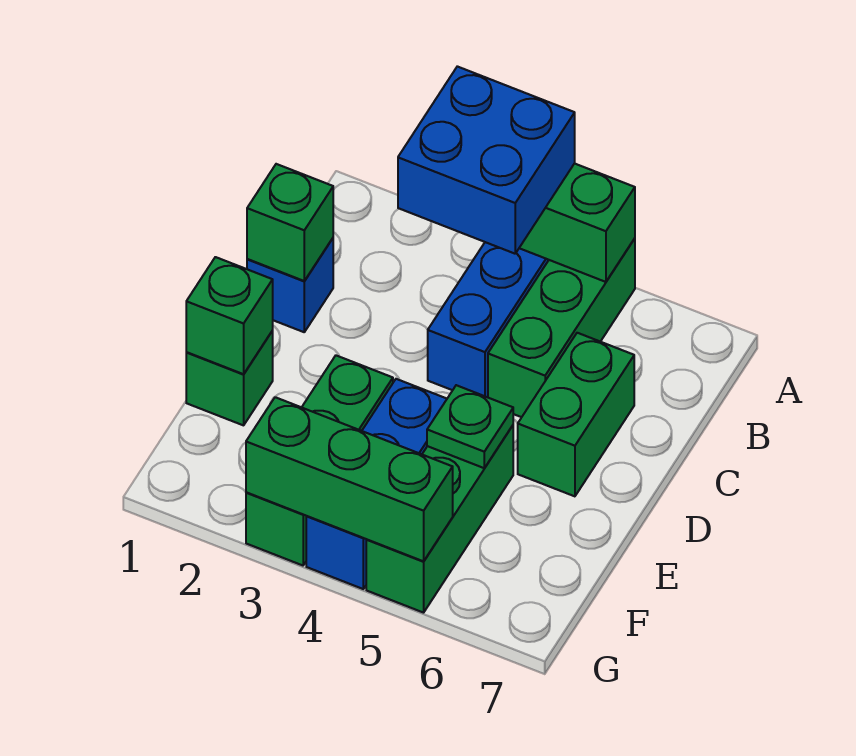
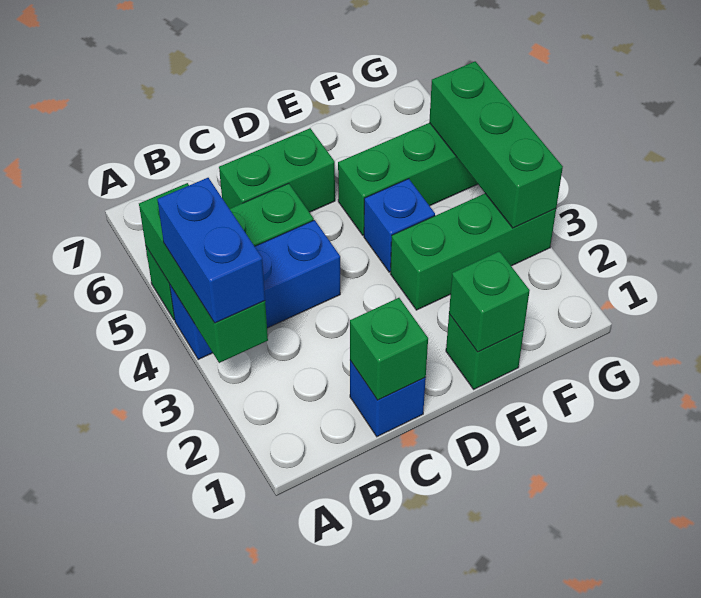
blue 2x2 brick [398,66,575,254] -> blue 1x2 brick [157,178,265,323]
blue 1x3 brick [306,379,447,589] -> blue 1x1 brick [364,179,435,272]
green 1x1 plate [427,385,513,468] -> none

